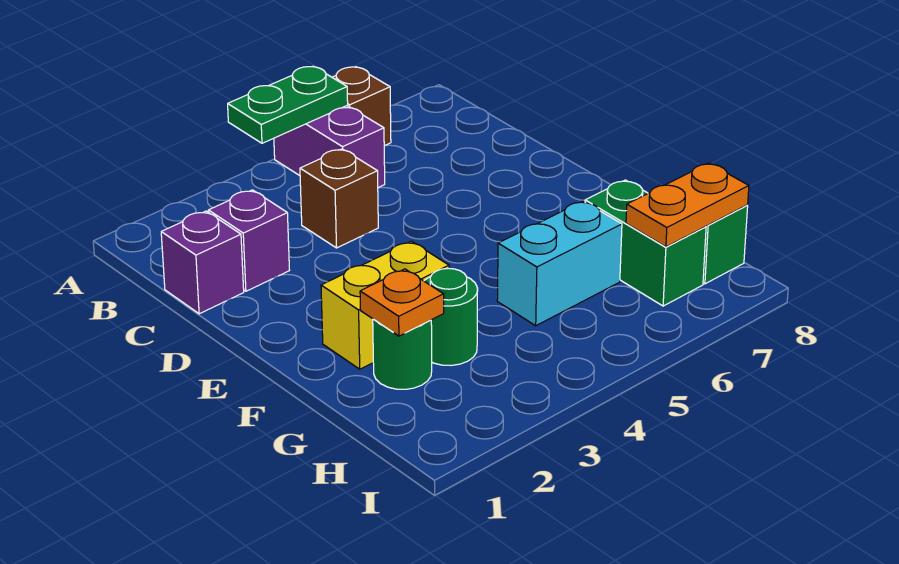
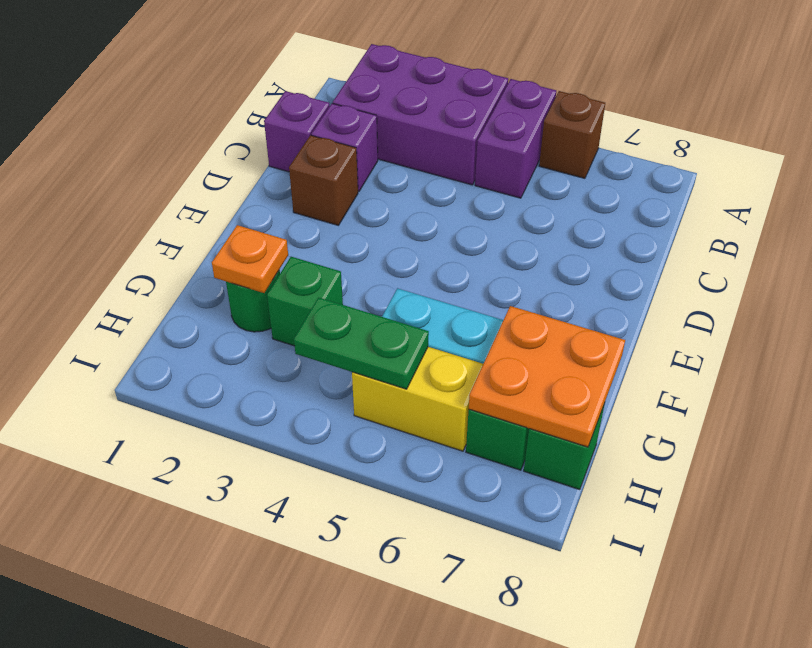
none -> purple 2x3 brick [333,44,508,185]
green 1x2 plate [228,67,348,143] -> green 1x2 plate moved to [294,298,429,389]
brown 1x1 brick [300,149,378,248] -> brown 1x1 brick moved to [289,135,358,225]
yellow 1x2 brick [321,241,449,369] -> yellow 1x2 brick moved to [352,347,483,451]
green 1x1 round brick [424,268,478,365] -> green 1x1 brick [267,257,343,346]
orange 1x2 plate [626,163,749,247] -> orange 2x2 plate [469,306,625,447]

